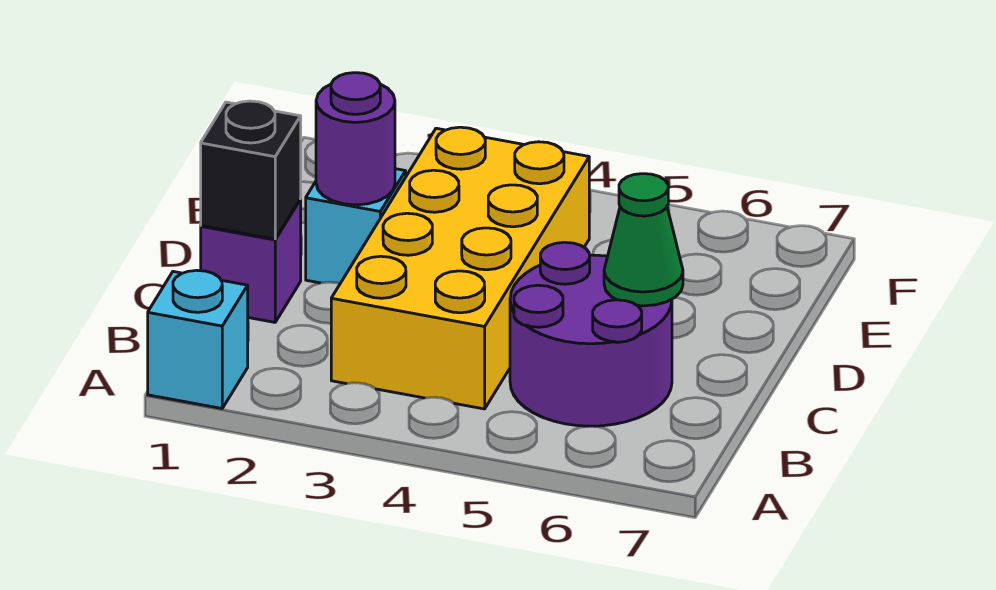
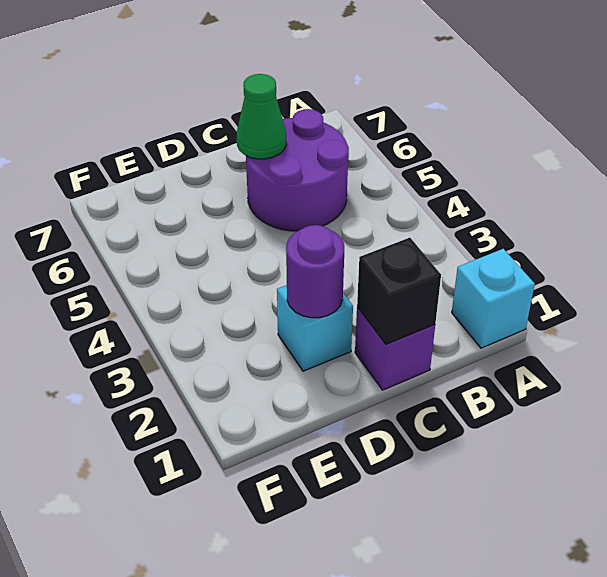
yellow 2x4 brick [331,127,589,409] -> none

